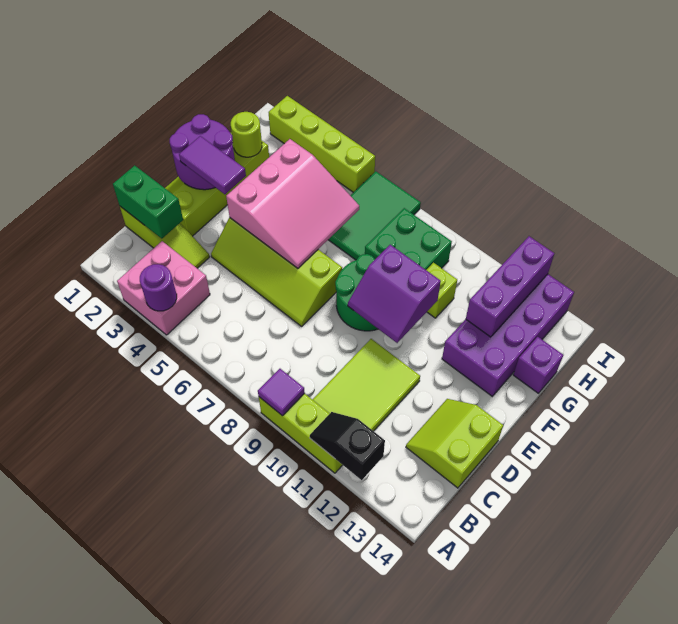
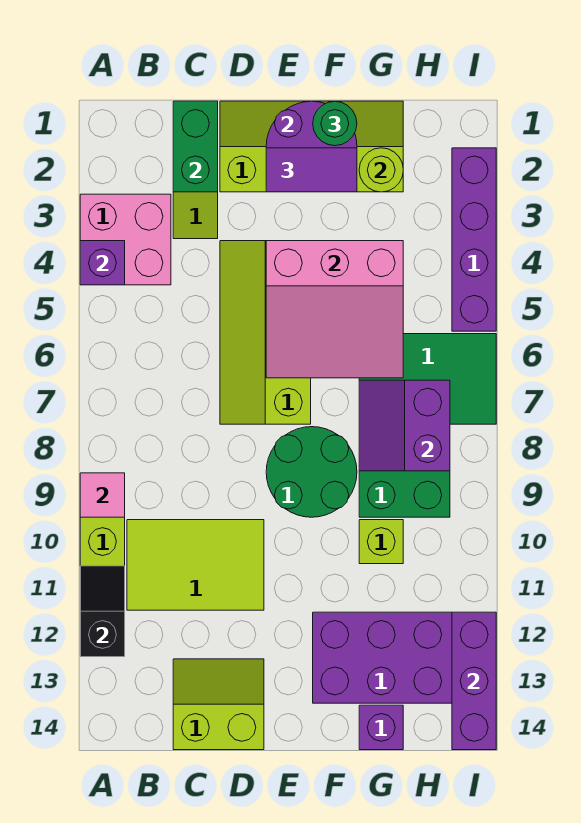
purple 1x1 round brick [140,264,177,311] -> purple 1x1 brick [80,241,125,285]
purple 1x1 tile [258,369,305,416] -> pink 1x1 tile [80,473,125,517]
purple 1x2 tile [179,136,246,194] -> purple 1x2 tile turned to [266,148,357,192]
purple 2x2 slope [348,245,441,343] -> purple 2x2 slope moved to [359,380,450,471]
none -> green 1x1 round brick [313,101,357,146]
purple 1x3 brick [466,236,554,337] -> purple 1x3 brick turned to [452,612,496,750]
lime 1x4 brick [269,96,375,192] -> purple 1x4 brick [452,148,496,331]

